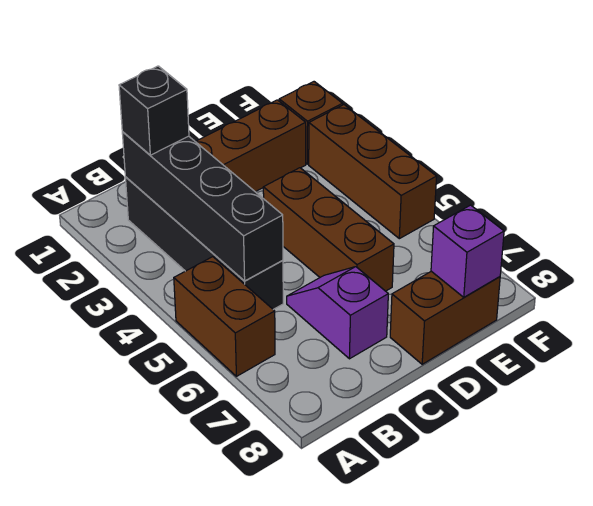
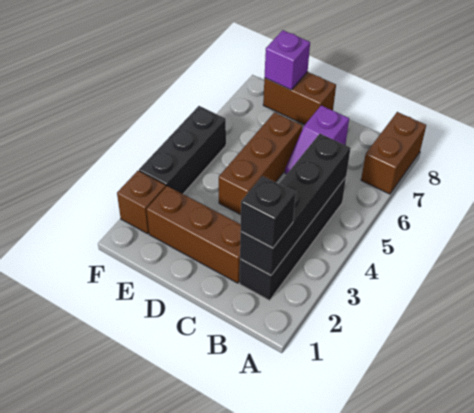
brown 1x2 brick [174,257,275,376] -> brown 1x2 brick moved to [361,112,426,194]
brown 1x3 brick [309,105,437,239] -> black 1x3 brick [139,106,226,194]

